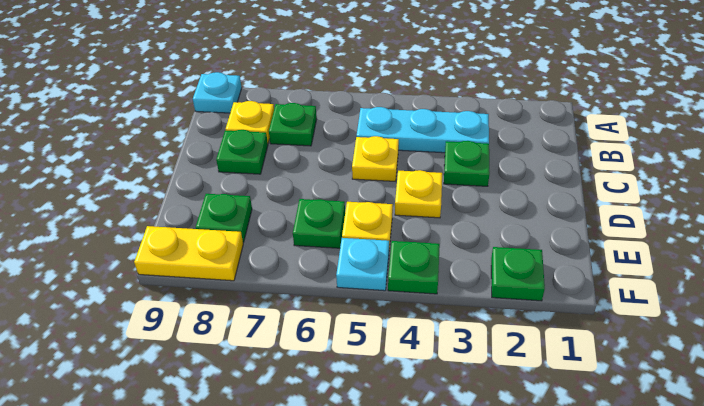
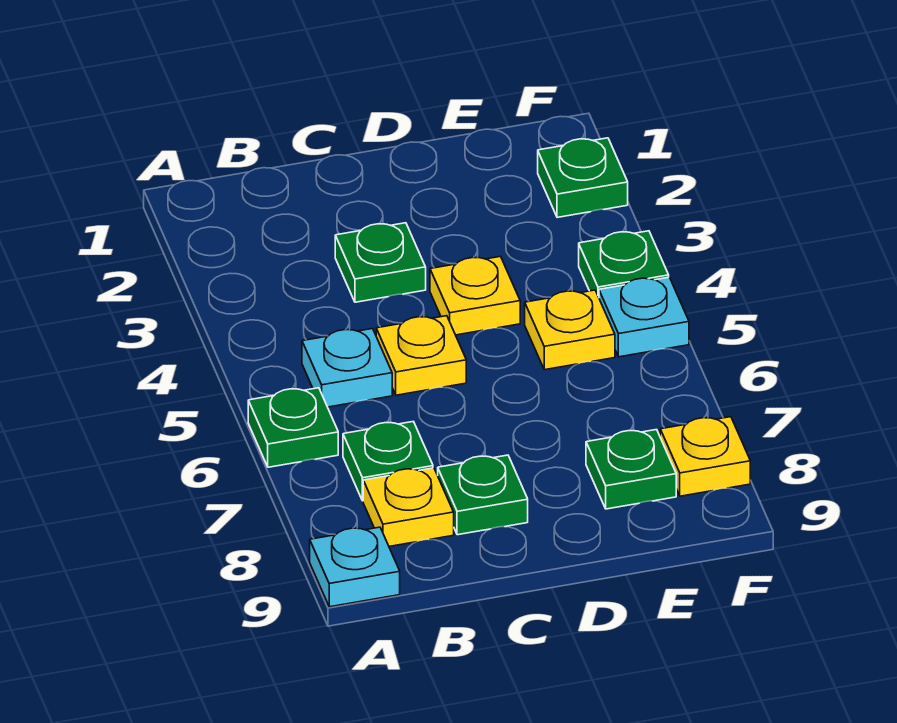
cyan 1x3 plate [357,107,489,153] -> cyan 1x1 plate [302,329,392,407]
green 1x1 plate [293,199,345,248] -> green 1x1 plate moved to [248,388,338,467]
yellow 1x2 plate [134,226,243,281] -> yellow 1x1 plate [660,417,750,496]

